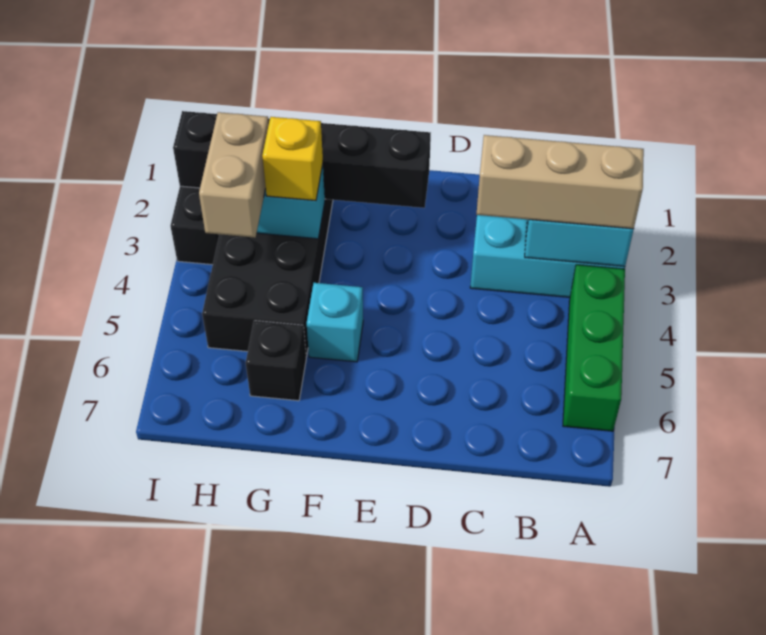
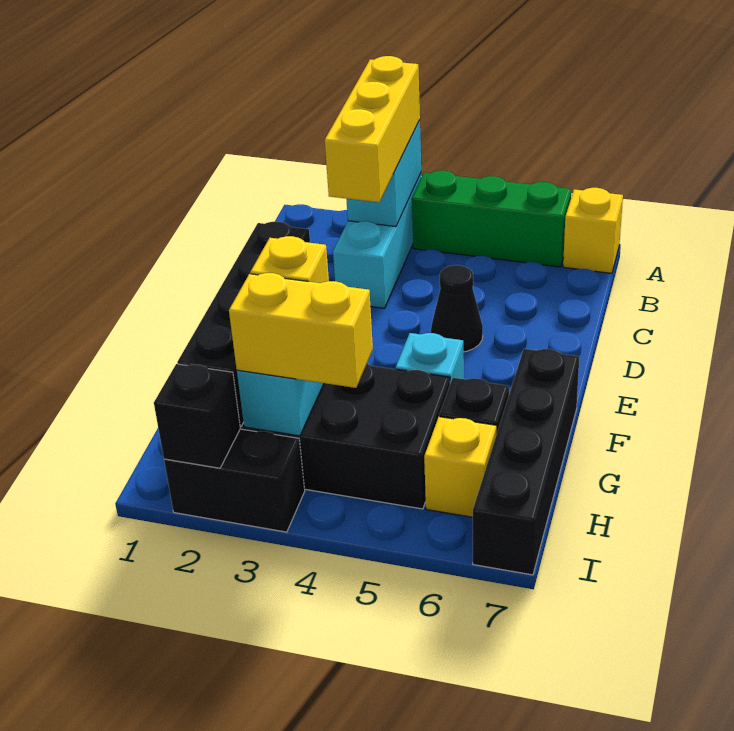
tan 1x3 brick [476,135,644,229] -> yellow 1x3 brick [325,56,420,202]
none -> yellow 1x1 brick [563,188,623,273]
none -> black 1x1 cone [431,265,483,352]
none -> black 1x4 brick [473,349,579,575]
tan 1x2 brick [199,112,269,238] -> yellow 1x2 brick [229,273,373,388]
none -> yellow 1x1 brick [424,417,496,517]

